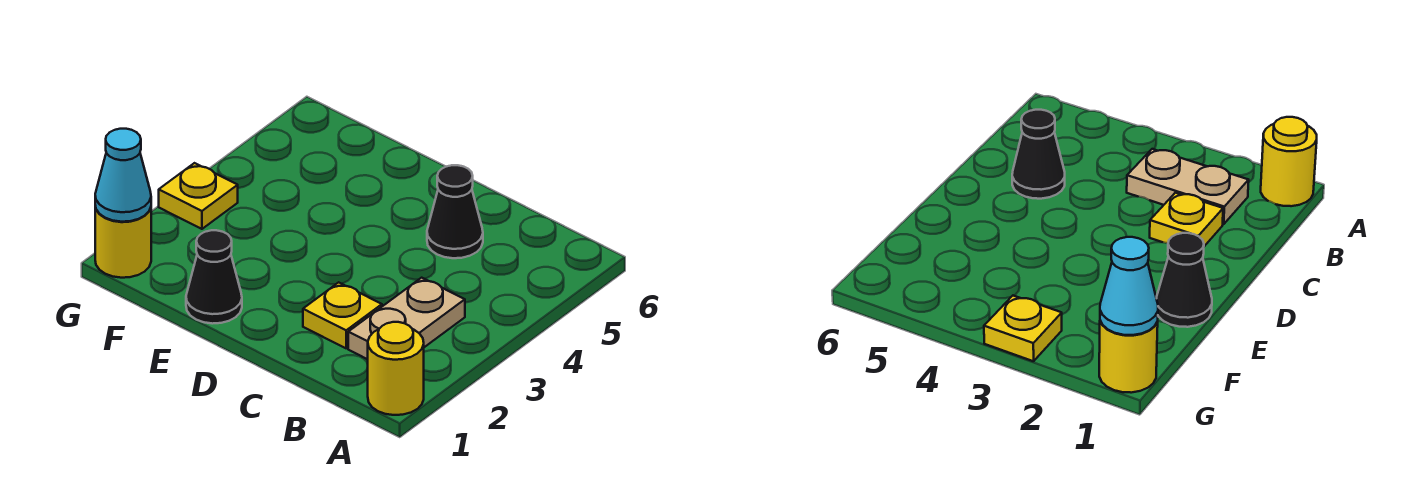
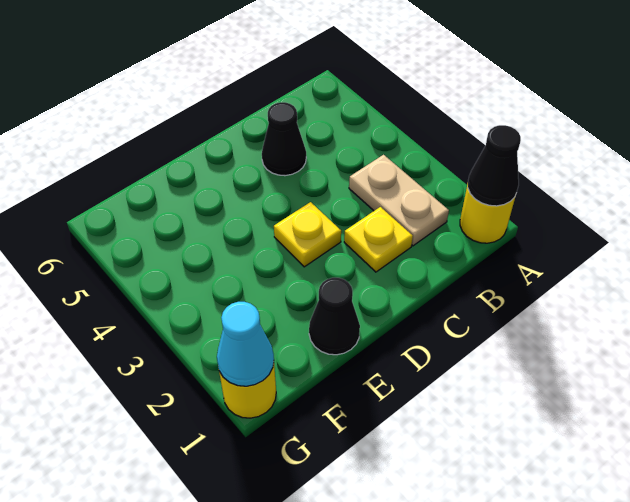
none -> black 1x1 cone [468,125,521,206]
yellow 1x1 plate [159,163,238,229] -> yellow 1x1 plate moved to [274,202,341,267]

